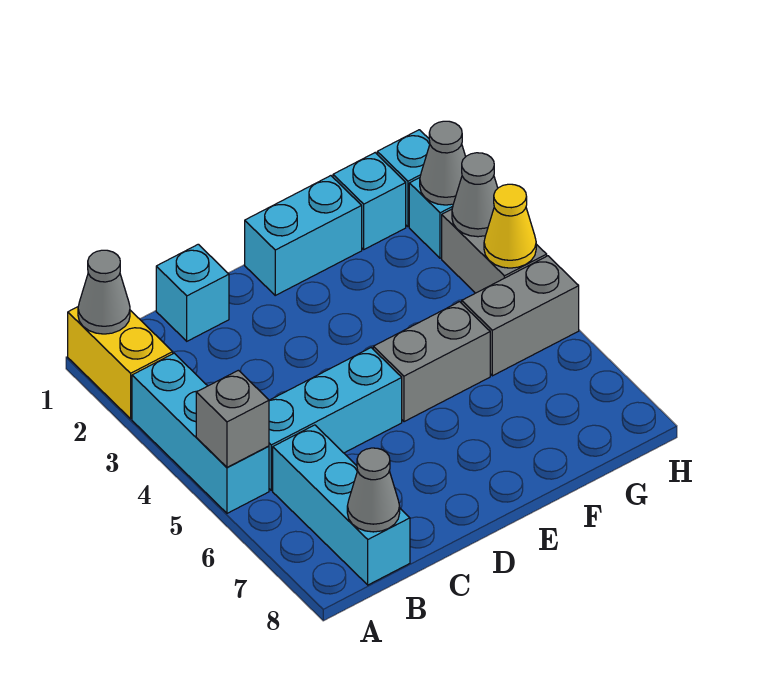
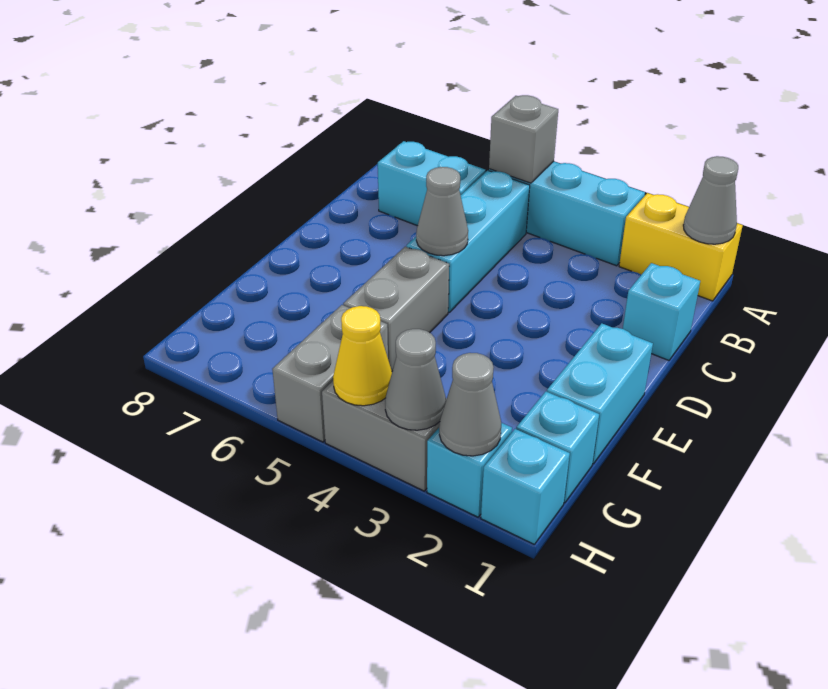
cyan 1x3 brick [273,425,410,585] -> cyan 1x2 brick [378,141,486,226]
grey 1x1 cone [347,448,400,532] -> grey 1x1 cone moved to [416,167,468,256]

